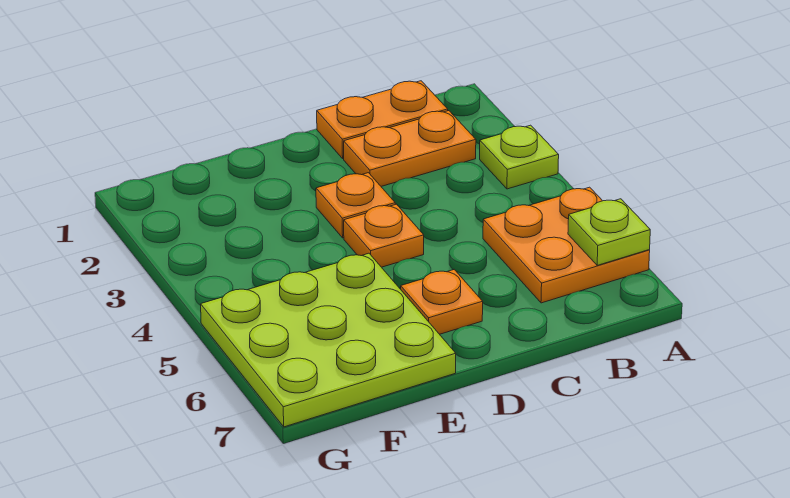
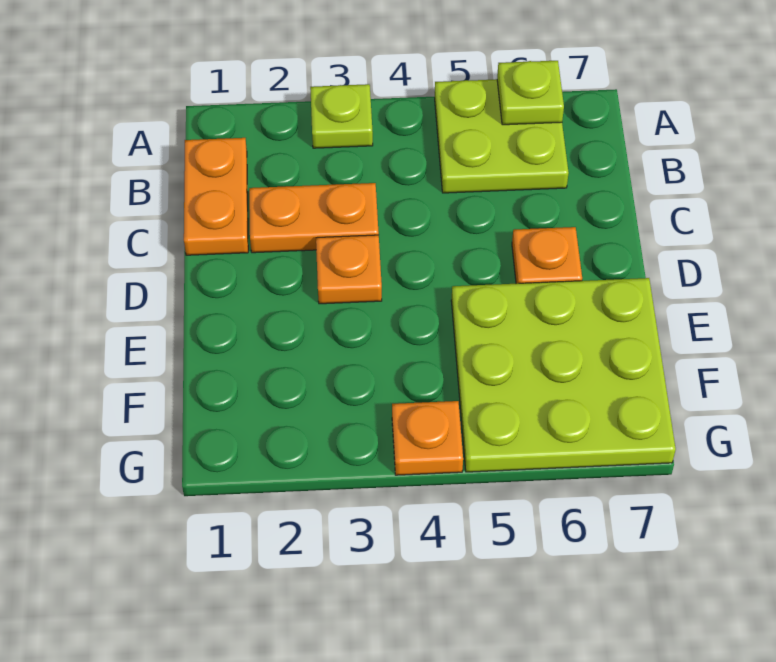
orange 2x2 plate [483,187,650,303] -> lime 2x2 plate [435,79,569,193]
orange 1x2 plate [344,111,476,186] -> orange 1x2 plate turned to [249,183,379,253]
orange 1x1 plate [344,204,424,267] -> orange 1x1 plate moved to [392,401,463,475]

